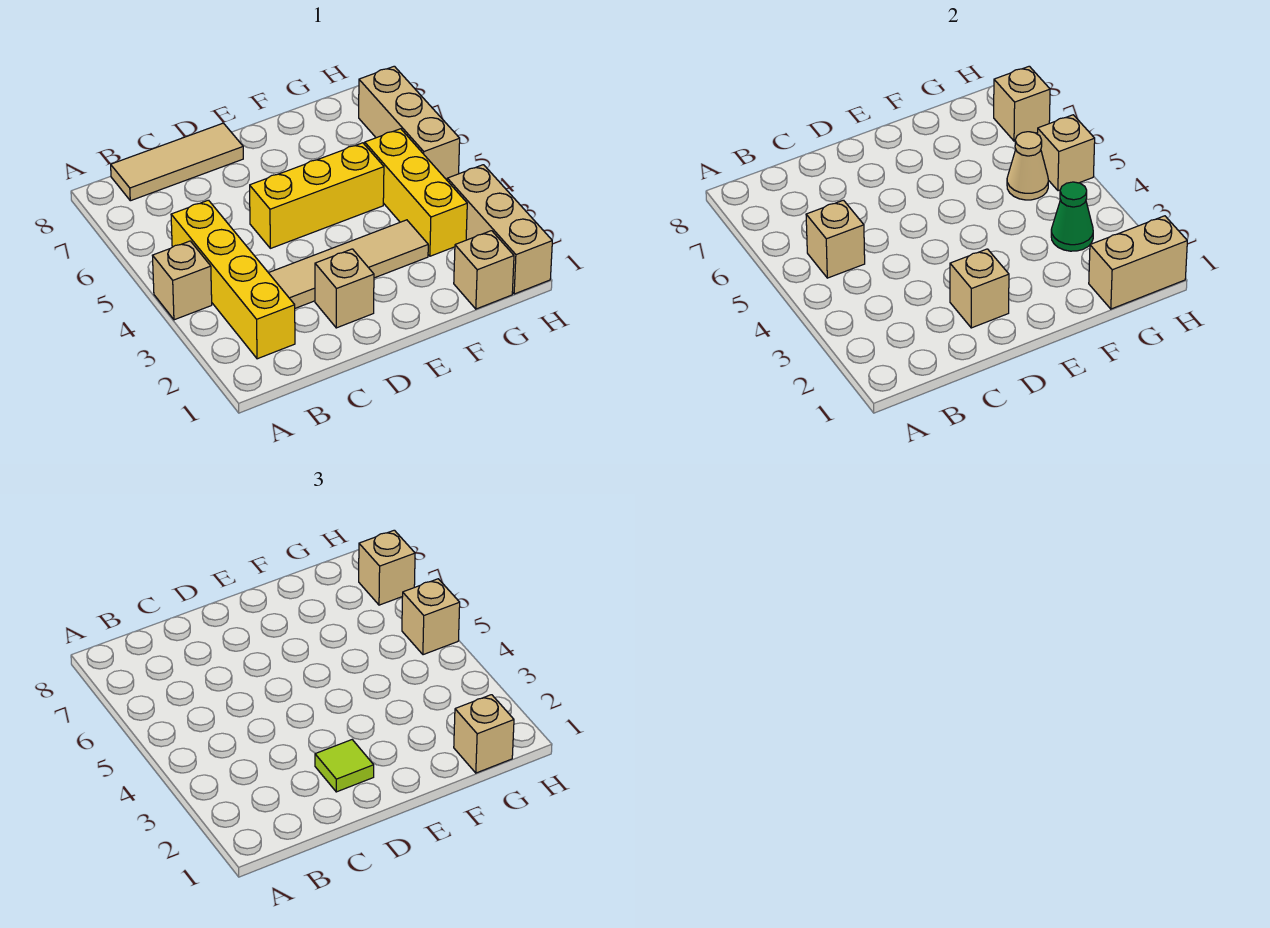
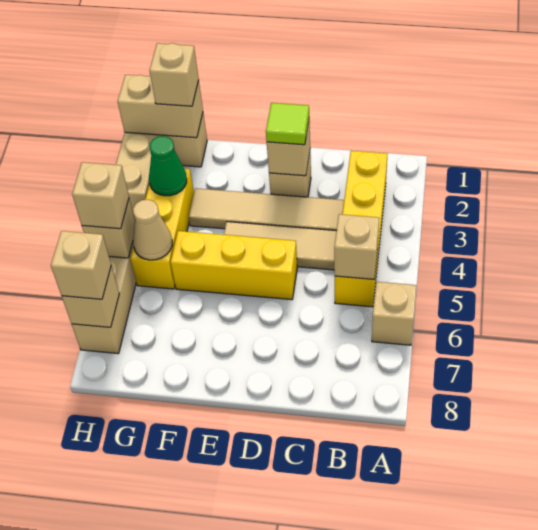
tan 1x1 brick [152,241,212,320] -> tan 1x1 brick moved to [372,282,416,345]
tan 1x3 tile [111,123,243,201] -> tan 1x3 tile moved to [224,222,336,270]

